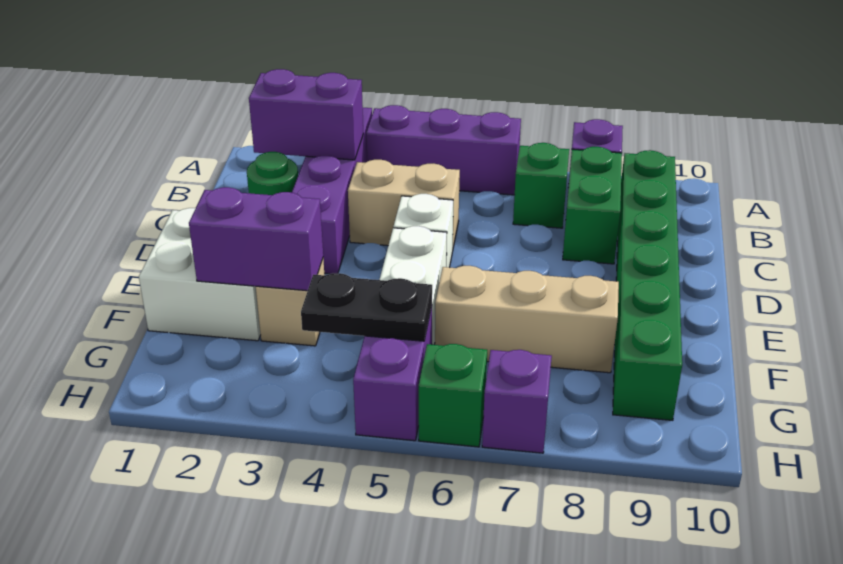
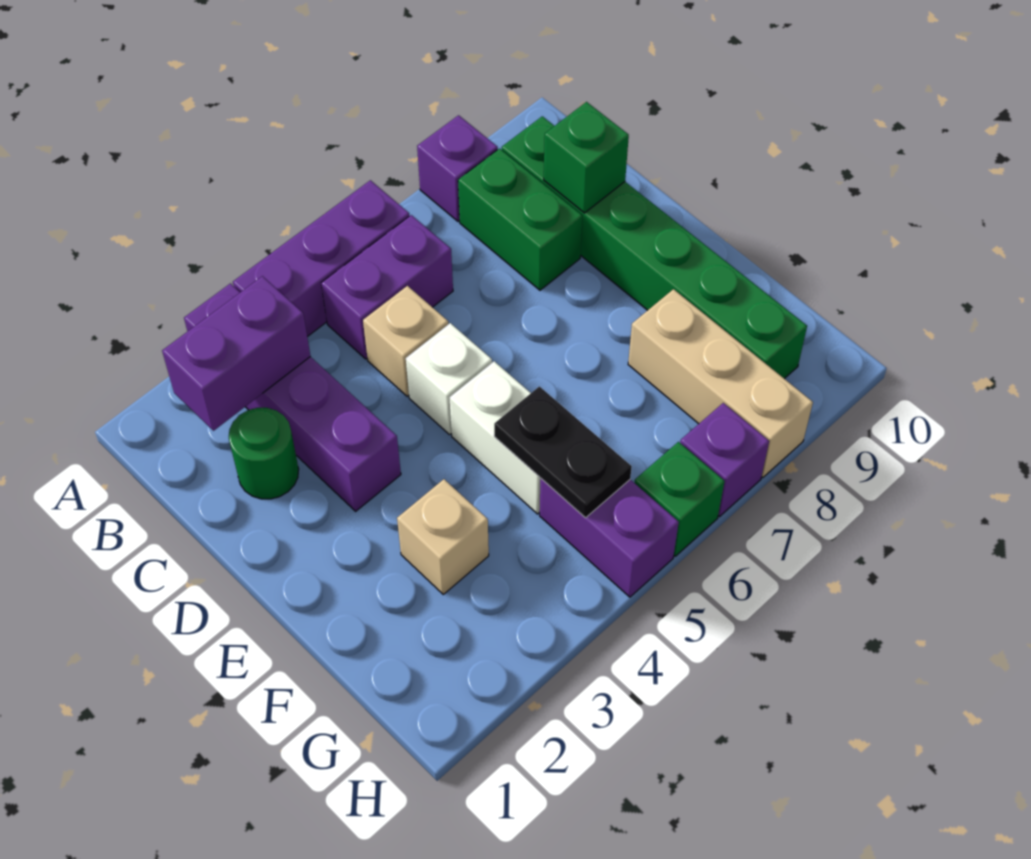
green 1x1 brick [513,143,569,228] -> green 1x1 brick moved to [544,102,629,213]
tan 1x2 brick [348,160,460,247] -> tan 1x1 brick [363,286,448,396]
white 2x2 brick [139,208,261,341] -> none
purple 1x2 brick [189,187,323,291] -> purple 1x2 brick moved to [321,215,453,359]
tan 1x3 brick [435,266,619,373] -> tan 1x3 brick turned to [628,289,813,477]
black 1x2 plate [301,273,432,341] -> black 1x2 plate turned to [494,386,632,518]

